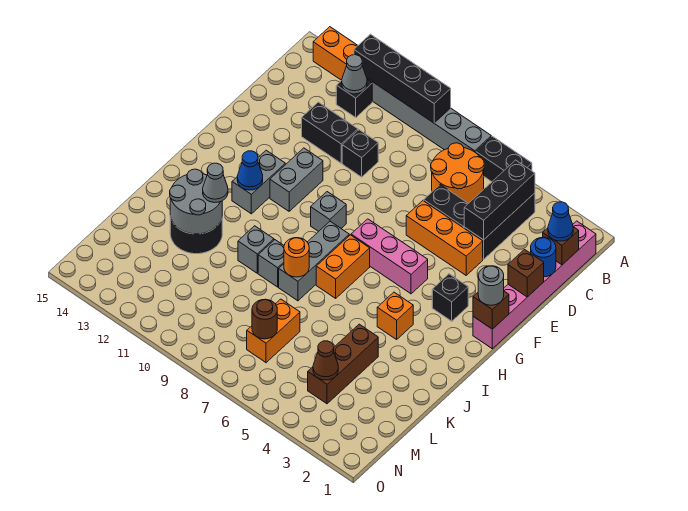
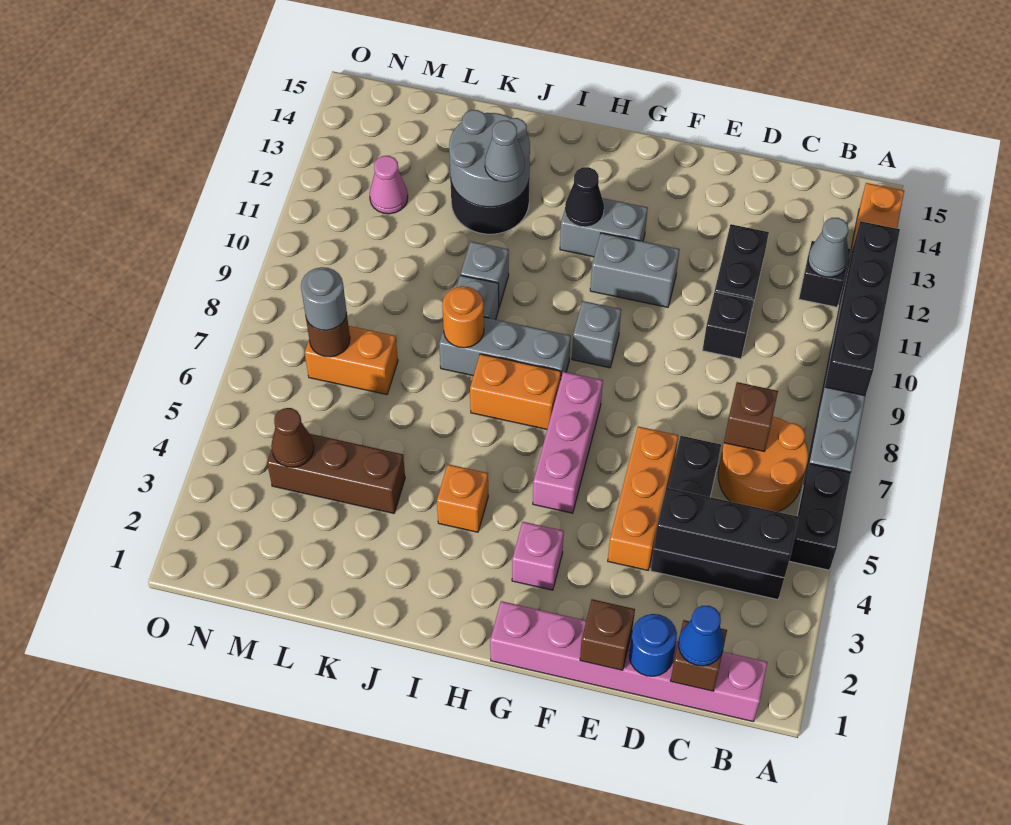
brown 1x1 brick [473,291,509,329] -> brown 1x1 brick moved to [724,382,778,452]
grey 1x1 round brick [478,266,504,305] -> grey 1x1 round brick moved to [301,267,347,330]
black 1x1 brick [432,274,468,321] -> pink 1x1 brick [512,522,564,590]
blue 1x1 cone [237,151,263,190] -> black 1x1 cone [565,167,604,227]
none -> pink 1x1 cone [370,156,408,214]

